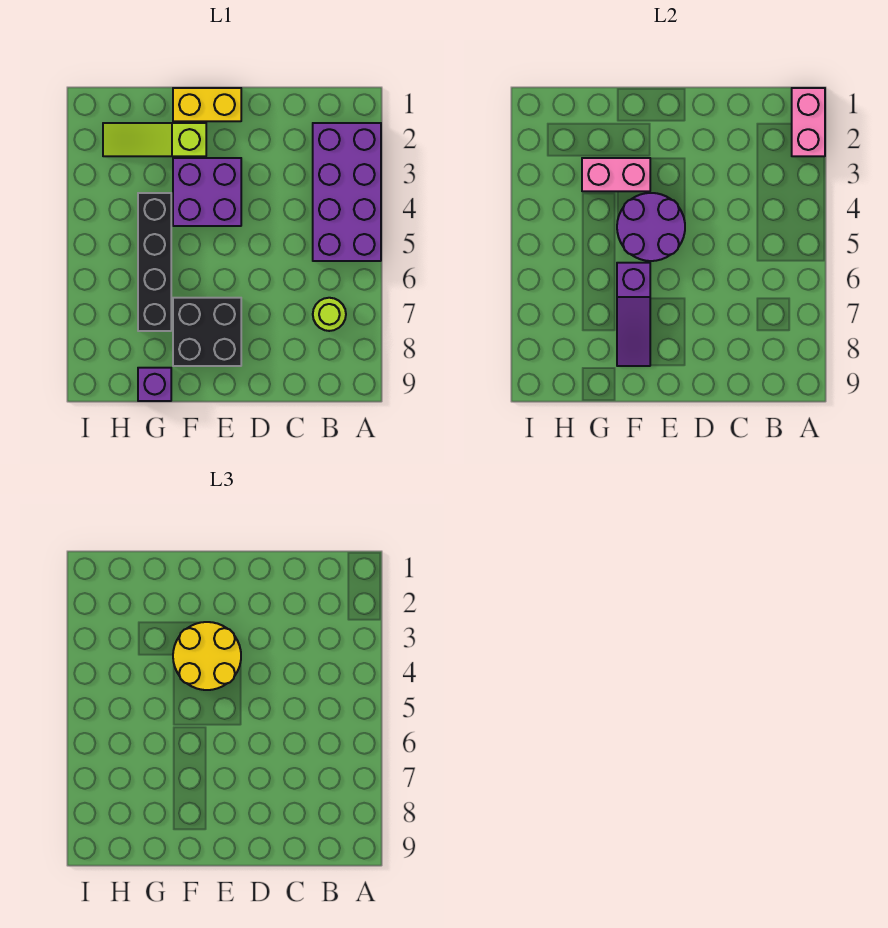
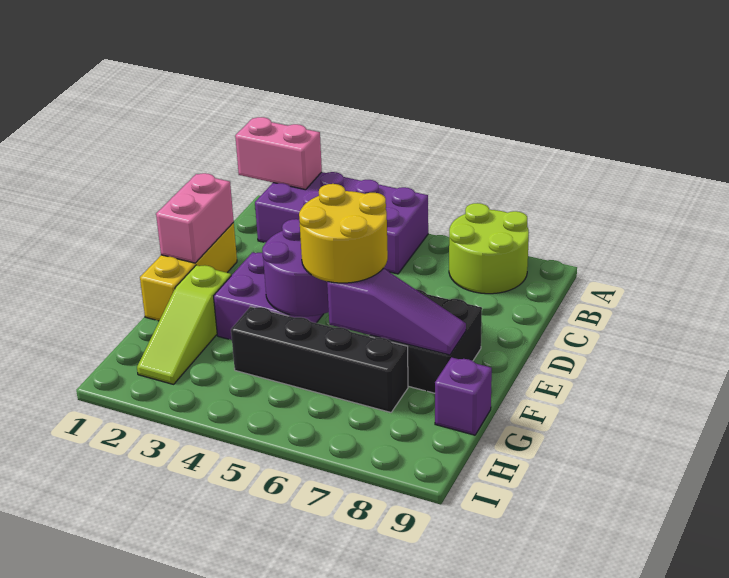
lime 1x1 round brick [313,298,346,331] -> lime 2x2 round brick [449,203,529,294]
yellow 1x2 brick [173,88,241,121] -> yellow 1x3 brick [140,223,237,321]
yellow 2x2 round brick [173,622,241,690] -> yellow 2x2 round brick moved to [299,184,388,283]
pink 1x2 brick [582,158,650,191] -> pink 1x2 brick moved to [156,173,234,263]

